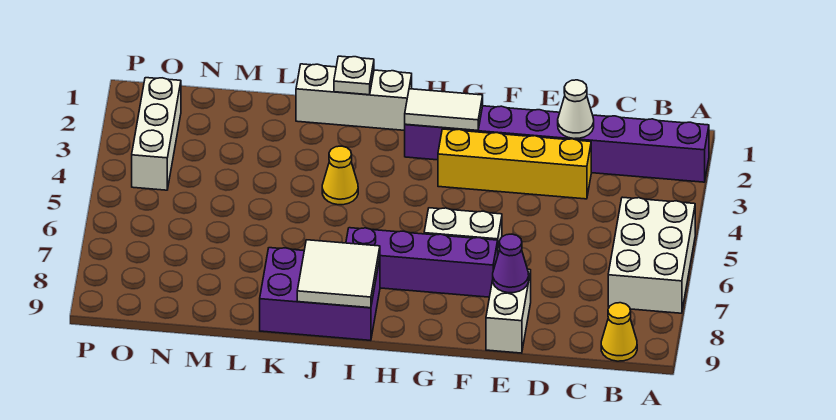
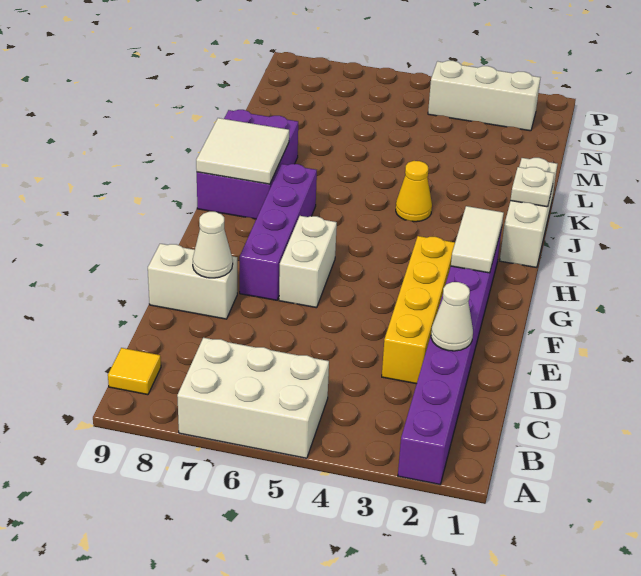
yellow 1x1 cone [601,303,637,361] -> yellow 1x1 tile [108,348,161,395]
purple 1x1 cone [493,234,529,293] -> white 1x1 cone [193,212,233,278]

